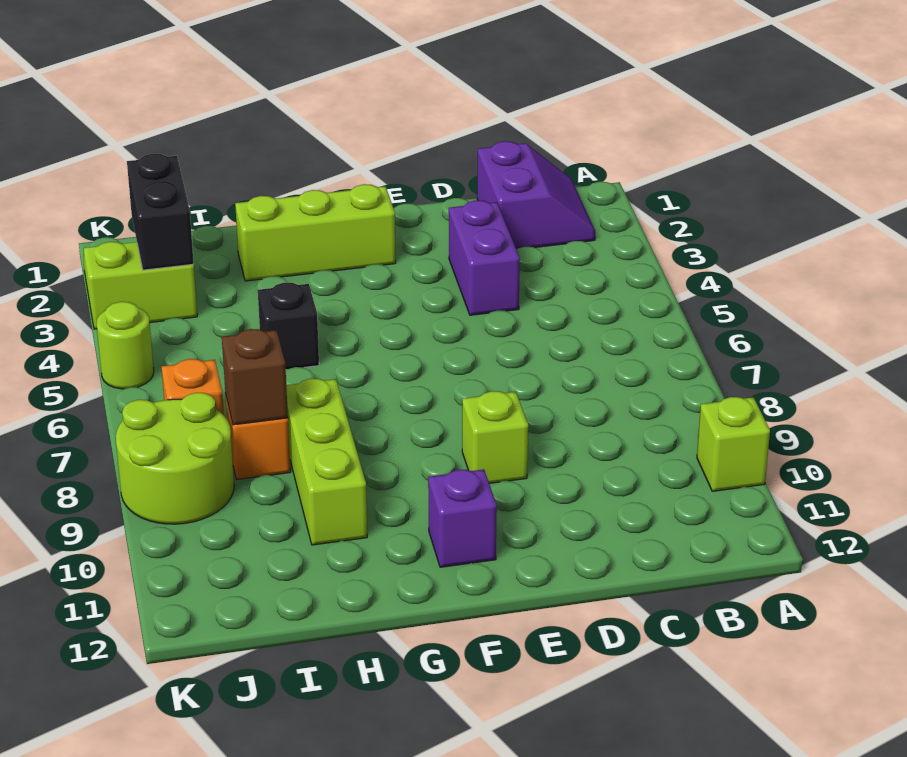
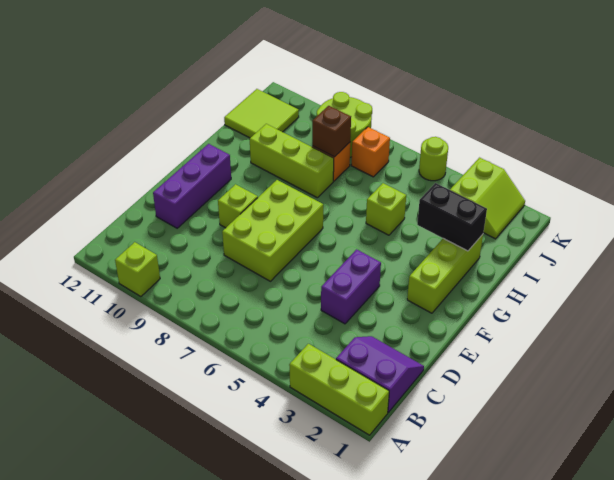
none -> lime 1x3 brick [289,344,389,435]
purple 2x2 slope [477,141,595,249] -> purple 2x2 slope turned to [336,336,424,412]
purple 1x2 brick [449,200,520,315] -> purple 1x2 brick turned to [321,249,381,324]
none -> lime 2x3 brick [222,180,323,281]
purple 1x1 brick [428,469,497,567] -> purple 1x3 brick [153,144,231,228]
black 1x1 brick [258,283,319,370] -> lime 1x1 brick [366,183,406,235]
none -> lime 2x2 tile [224,89,299,138]
black 1x2 brick [127,154,194,270] -> black 1x2 brick moved to [417,183,487,251]

